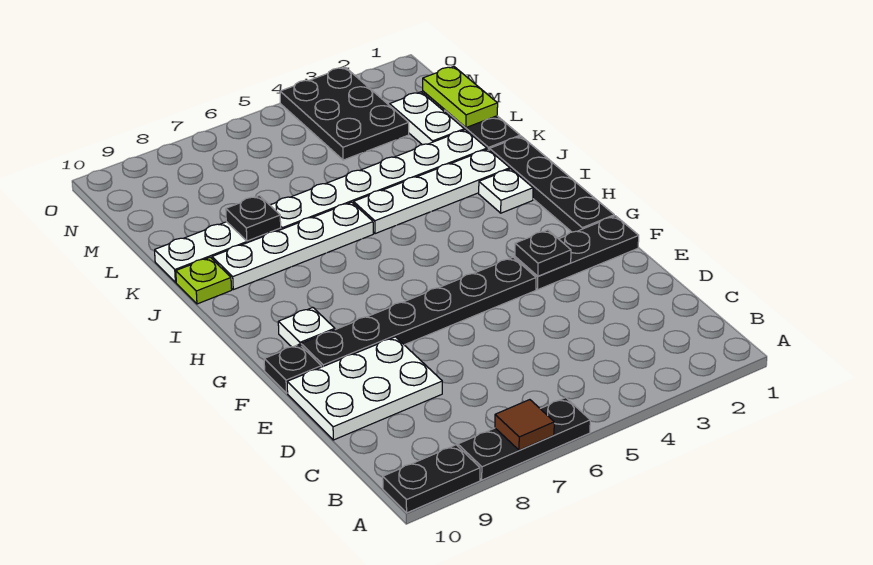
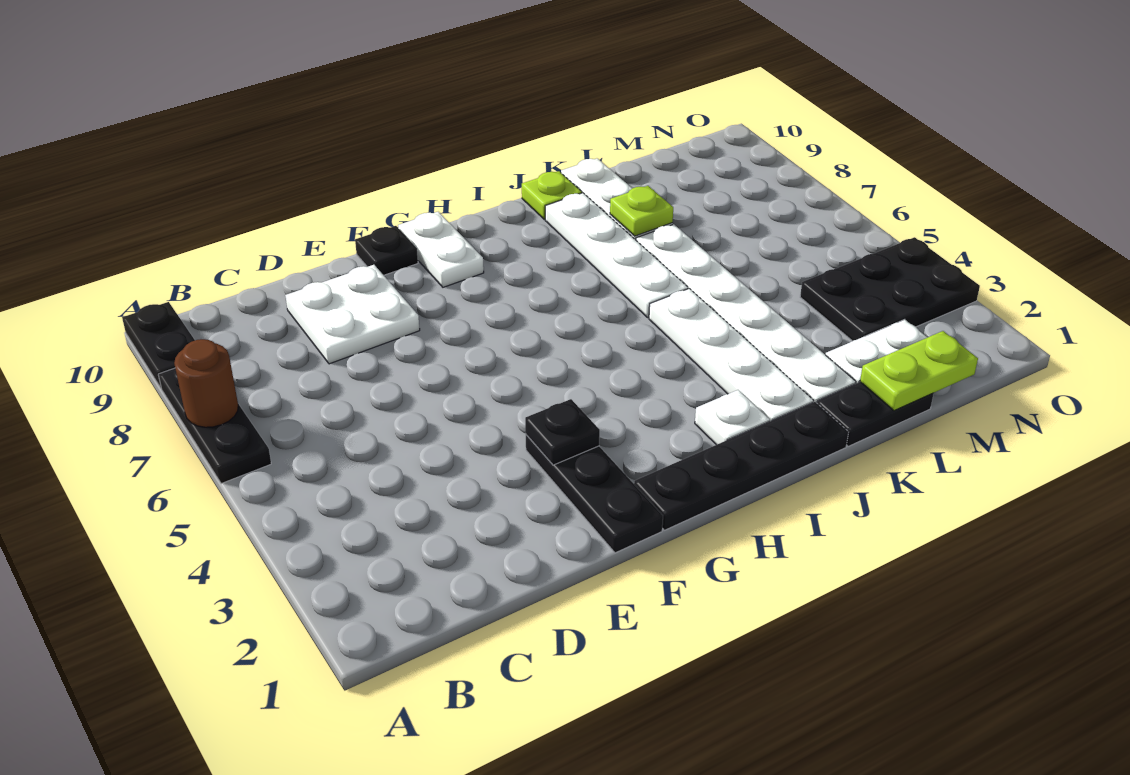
brown 1x1 tile [495,400,554,450] -> brown 1x1 round brick [174,339,238,427]
white 2x3 plate [287,337,442,440] -> white 2x2 plate [285,265,420,364]
black 1x6 plate [301,257,536,367] -> none
white 1x1 plate [278,307,335,347] -> white 1x2 plate [398,212,484,287]
black 1x1 plate [226,196,281,241] -> lime 1x1 plate [610,186,673,236]

